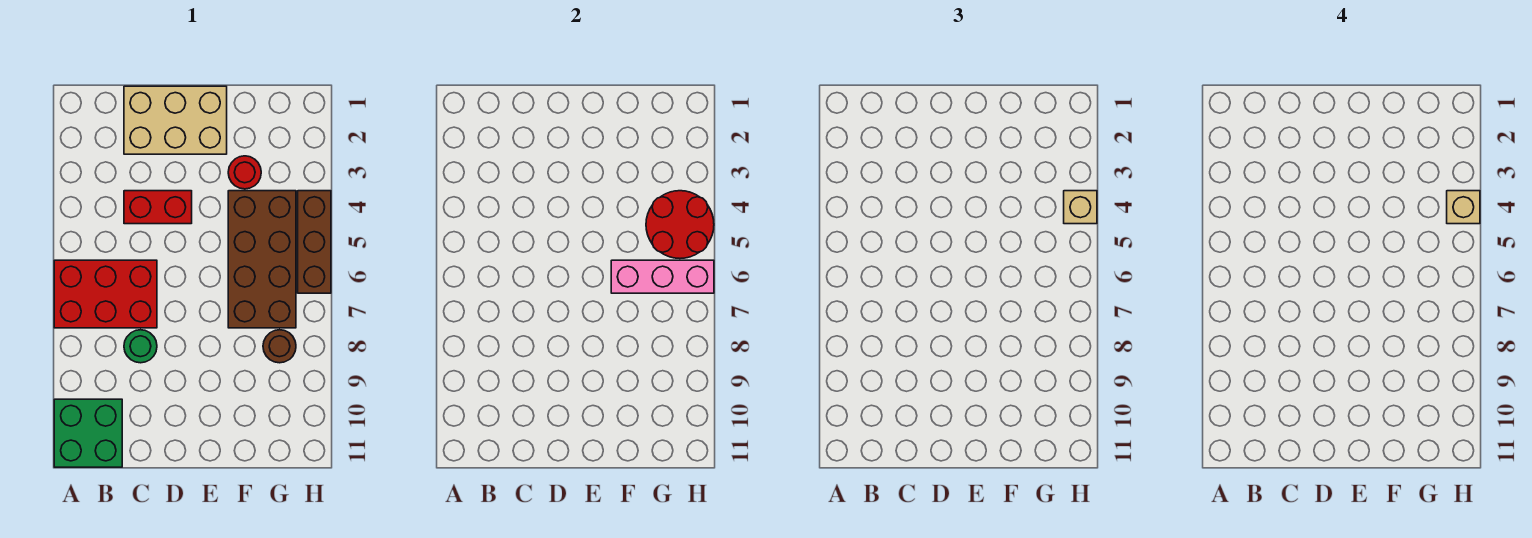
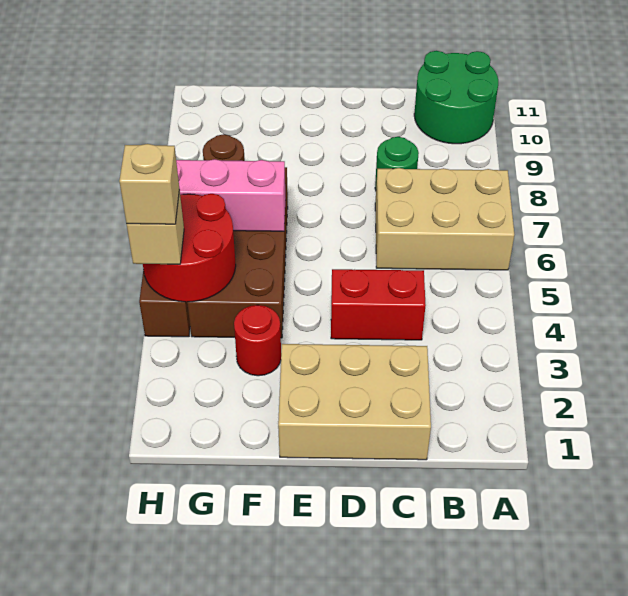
red 2x3 brick [54,260,157,328] -> tan 2x3 brick [375,168,514,270]
green 2x2 brick [54,399,122,467] -> green 2x2 round brick [414,51,498,144]

